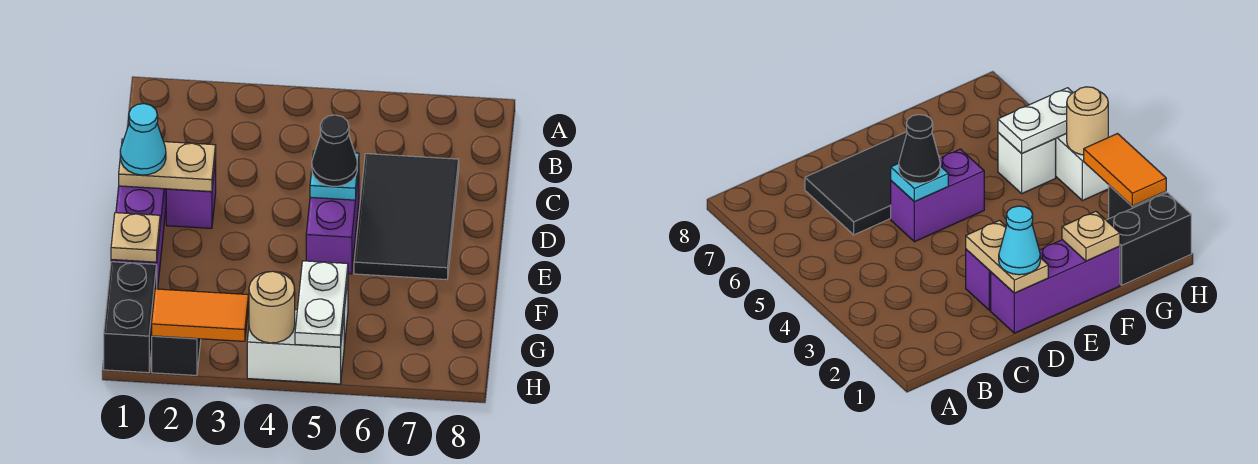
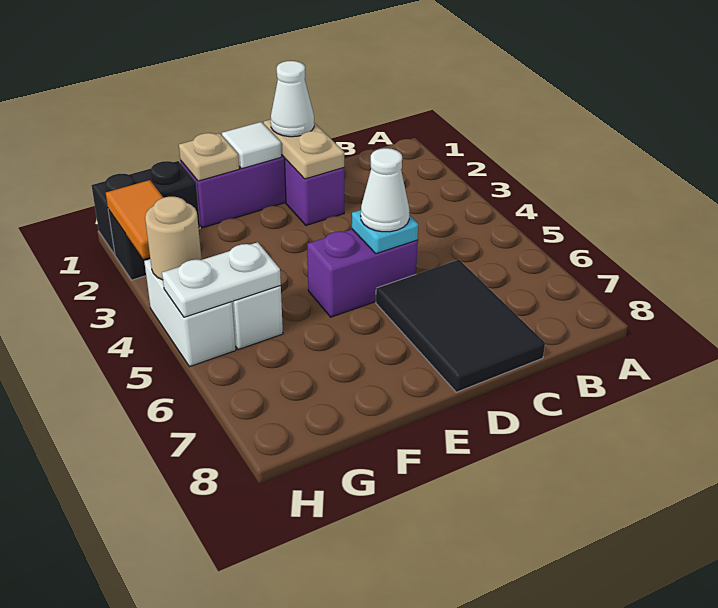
black 2x3 tile [354,154,459,280] -> black 2x3 tile turned to [376,260,545,392]
cyan 1x1 cone [120,104,166,175] -> white 1x1 cone [271,61,314,137]
black 1x1 cone [312,115,357,186] -> white 1x1 cone [361,148,409,232]
none -> white 1x1 tile [222,122,281,169]

